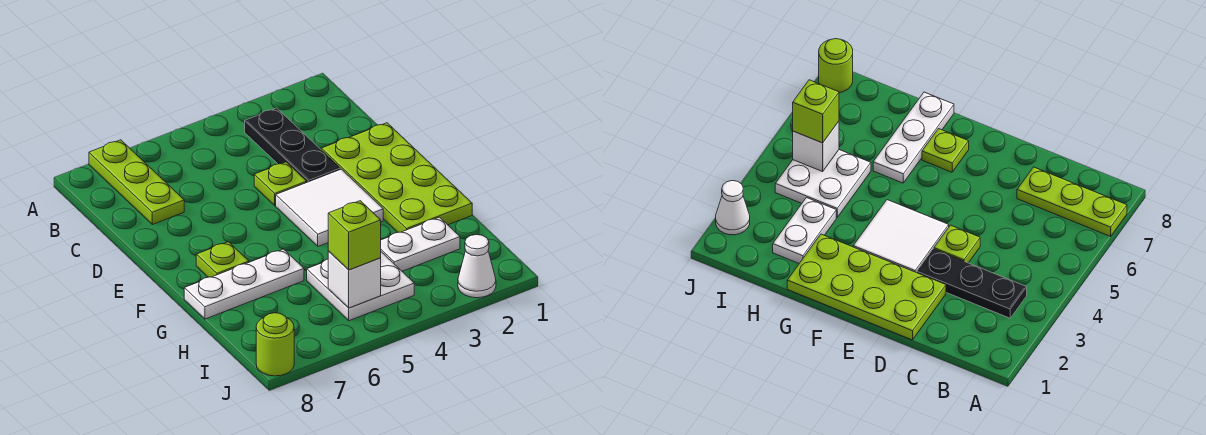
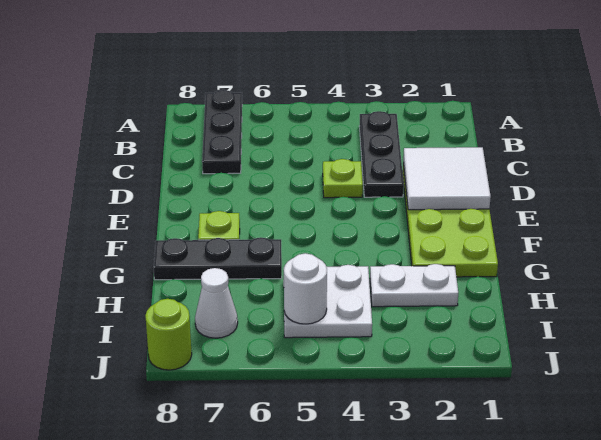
lime 1x3 plate [89,140,184,225] -> black 1x3 plate [202,90,242,174]
white 2x2 tile [276,169,383,246] -> white 2x2 tile moved to [403,147,491,210]
white 1x3 plate [184,249,304,319] -> black 1x3 plate [153,237,282,280]
white 1x1 brick [328,251,381,308] -> white 1x1 round brick [284,253,327,324]
lime 1x1 brick [328,201,381,270] -> none
white 1x1 cone [458,235,496,298] -> white 1x1 cone moved to [195,268,238,338]

